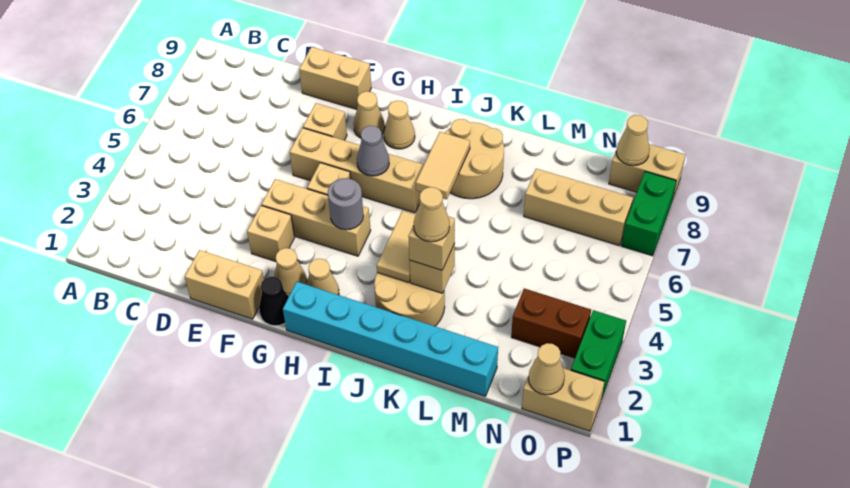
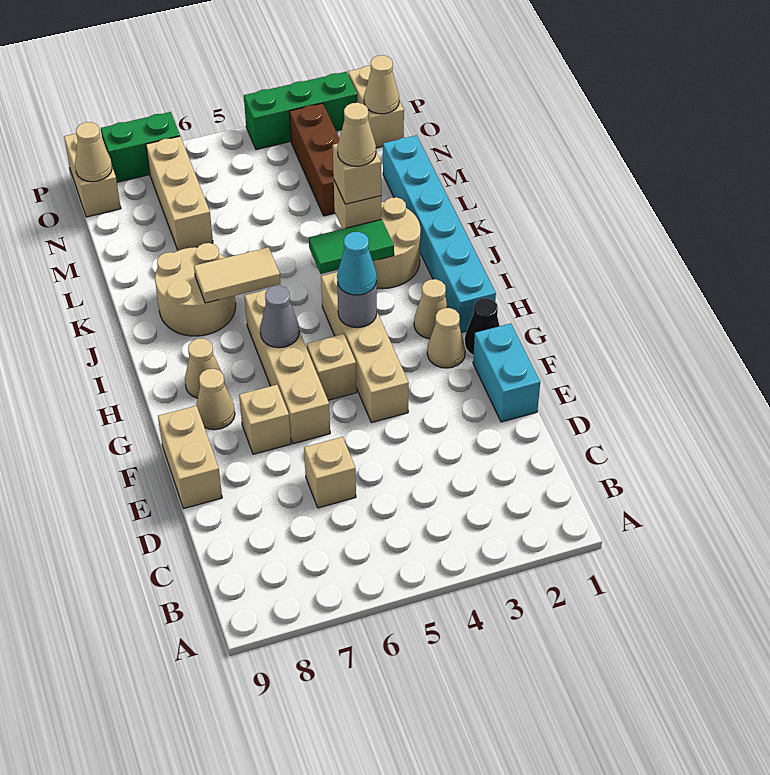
tan 1x2 brick [185,250,264,319] -> cyan 1x2 brick [473,323,540,422]
tan 1x1 brick [247,206,295,262] -> tan 1x1 brick moved to [304,437,356,508]
tan 1x3 brick [261,179,371,256] -> tan 1x4 brick [321,272,409,423]
none -> cyan 1x1 cone [337,232,377,295]
tan 1x2 tile [377,211,415,283] -> green 1x2 tile [309,219,394,274]
brown 1x2 brick [511,288,591,358] -> brown 1x3 brick [289,103,339,216]
green 1x2 brick [571,310,626,400] -> green 1x3 brick [244,72,357,150]

